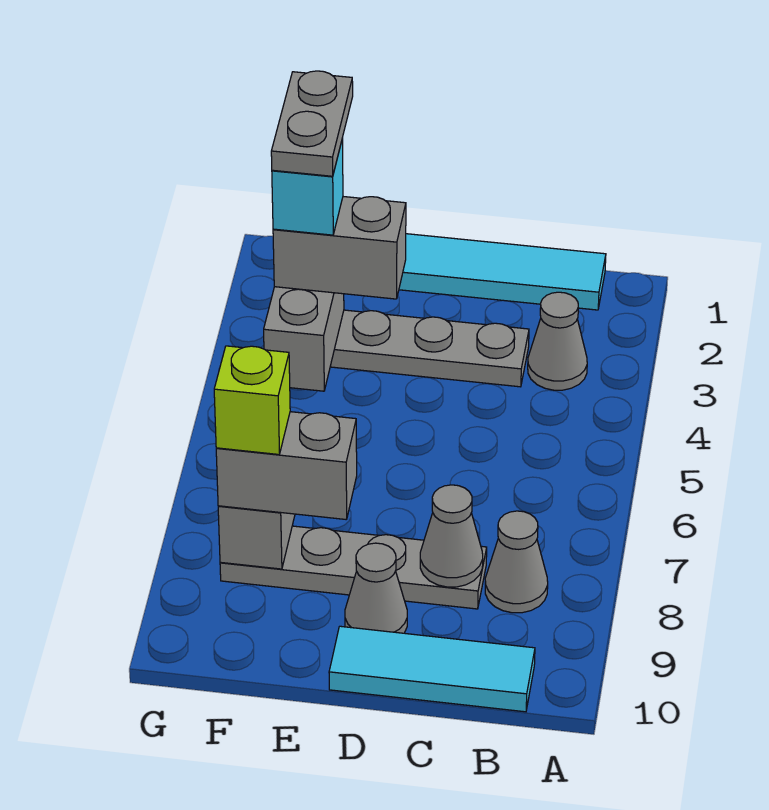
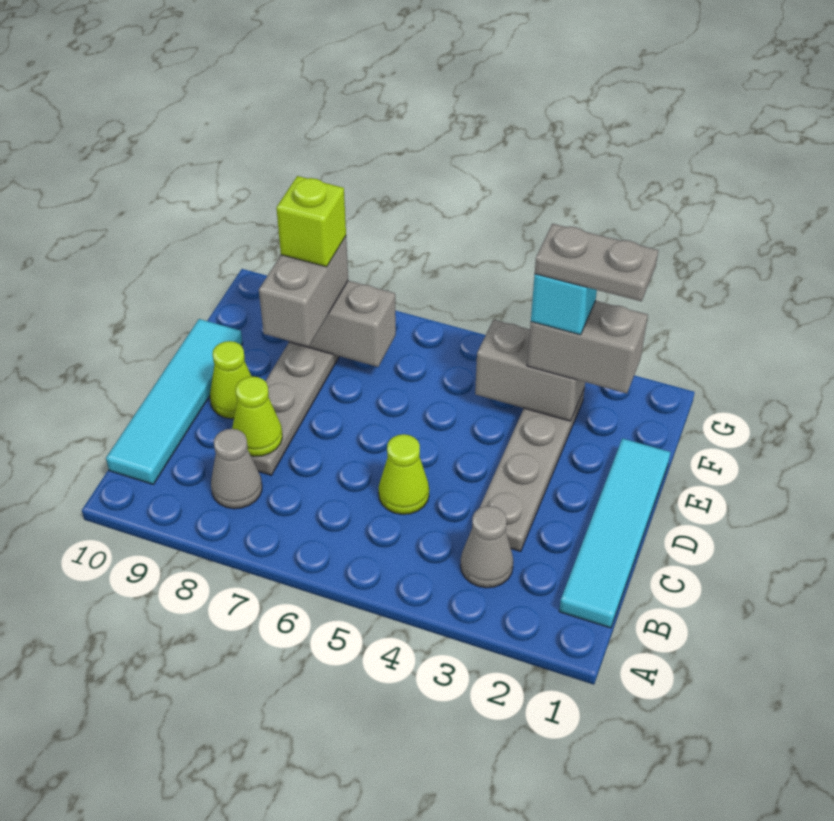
cyan 1x3 tile [329,626,535,712] -> cyan 1x4 tile [106,319,243,484]
none -> lime 1x1 cone [379,434,429,514]
grey 1x1 cone [420,485,483,587] -> lime 1x1 cone [232,377,282,457]
grey 1x1 cone [345,543,407,633] -> lime 1x1 cone [210,341,252,419]
grey 1x2 brick [273,197,406,299] -> grey 1x2 brick turned to [527,301,648,394]

